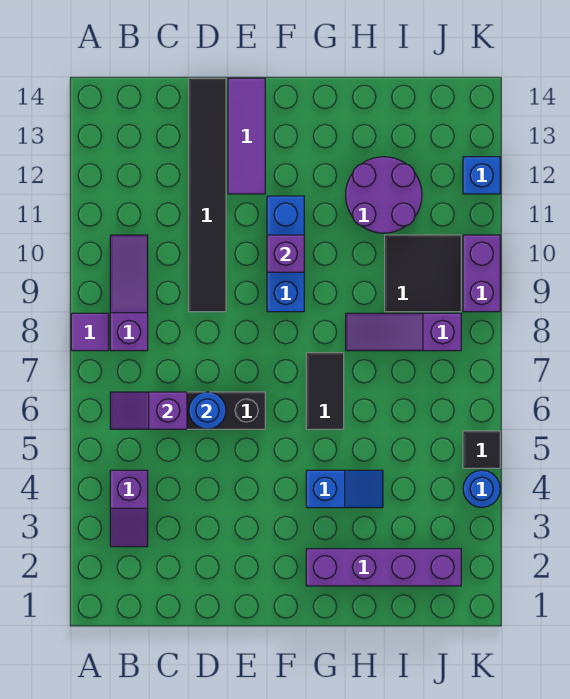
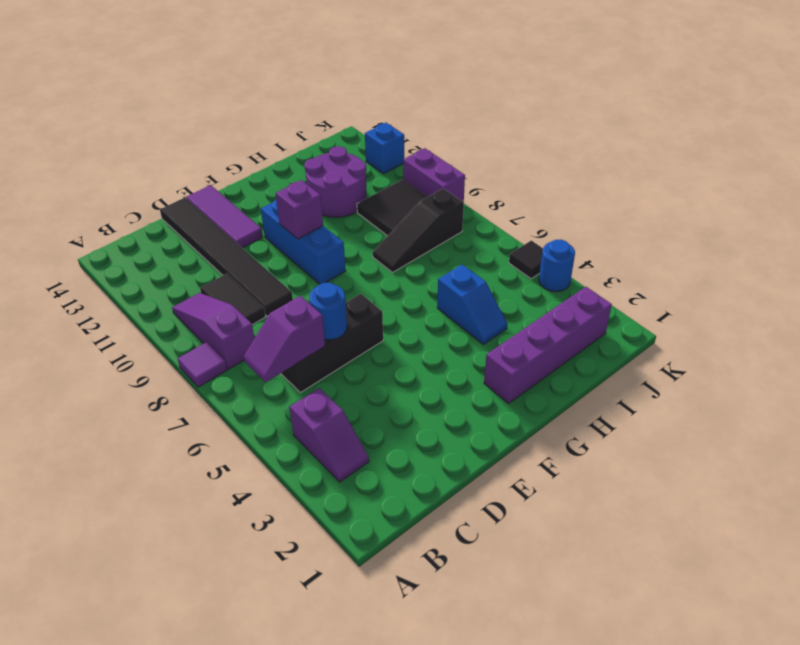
blue 1x2 slope [306,470,383,508] -> blue 1x2 slope turned to [437,264,507,344]
black 1x2 tile [306,353,344,429] -> black 1x2 tile moved to [200,274,266,325]
purple 1x3 slope [346,313,461,351] -> black 1x3 slope [373,188,464,273]

